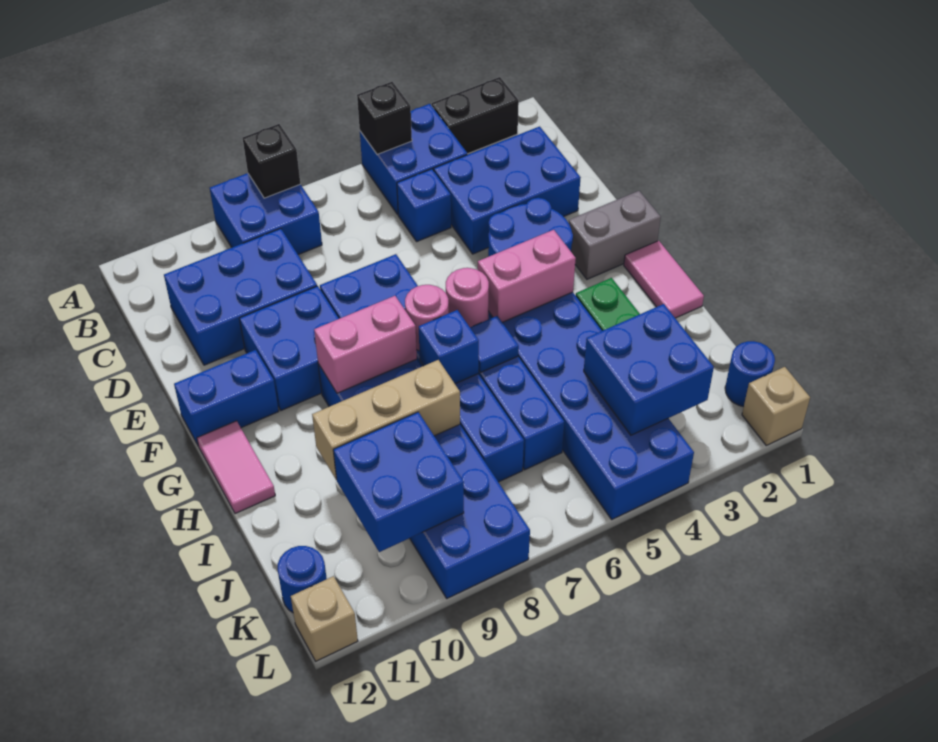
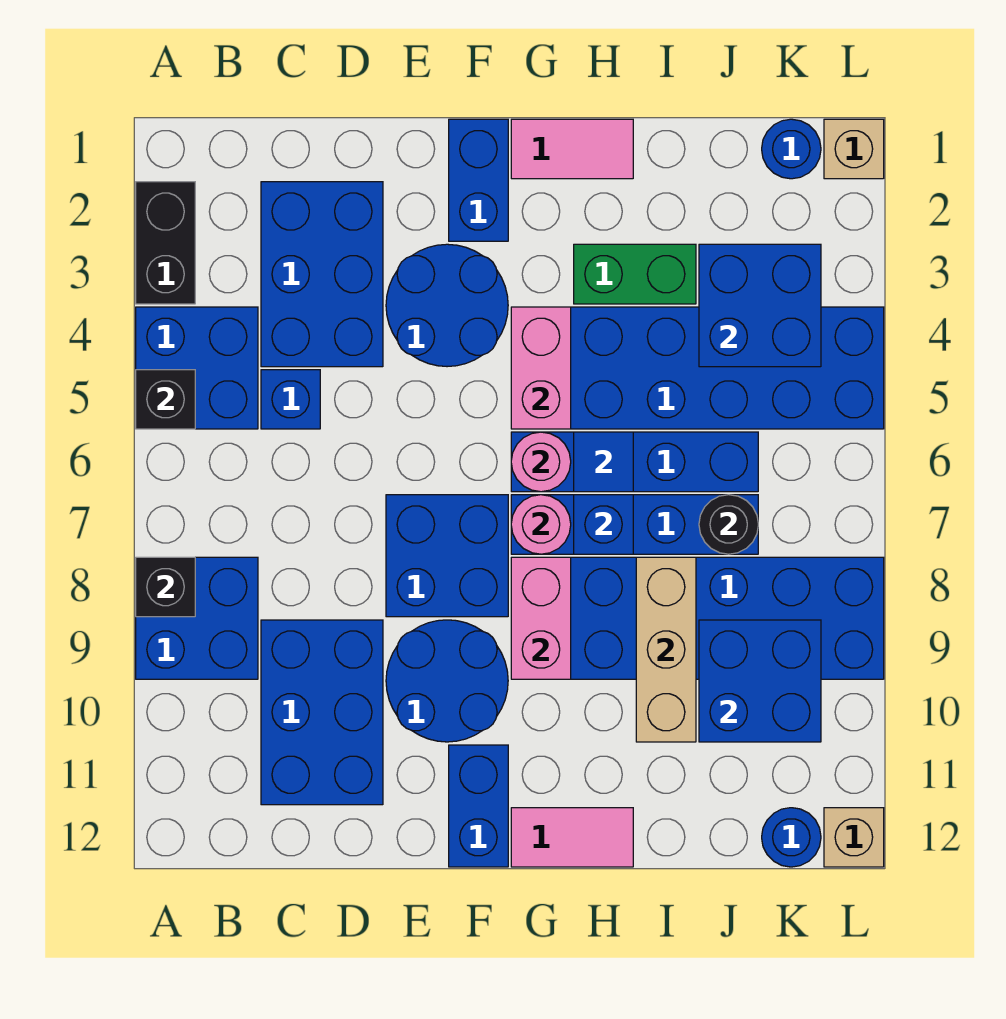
blue 2x2 brick [240,286,339,410] -> blue 2x2 round brick [386,620,508,742]
grey 1x2 brick [569,191,661,279] -> blue 1x2 brick [449,119,508,241]
none -> black 1x1 round brick [699,495,758,554]

